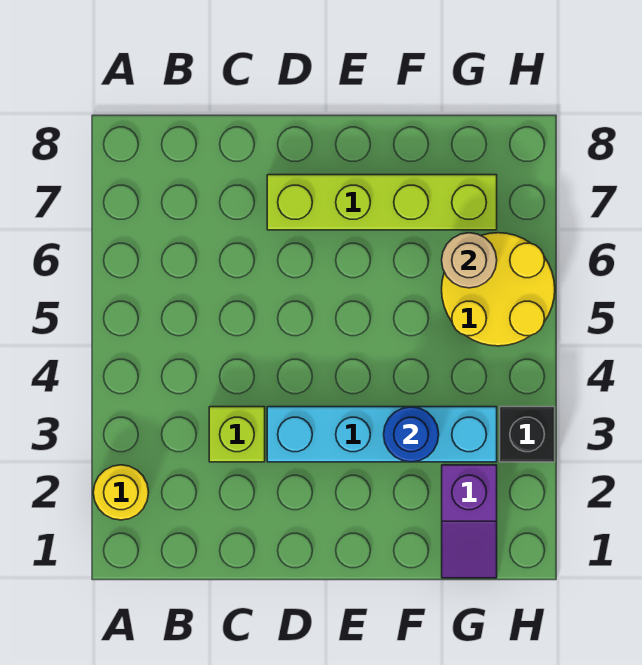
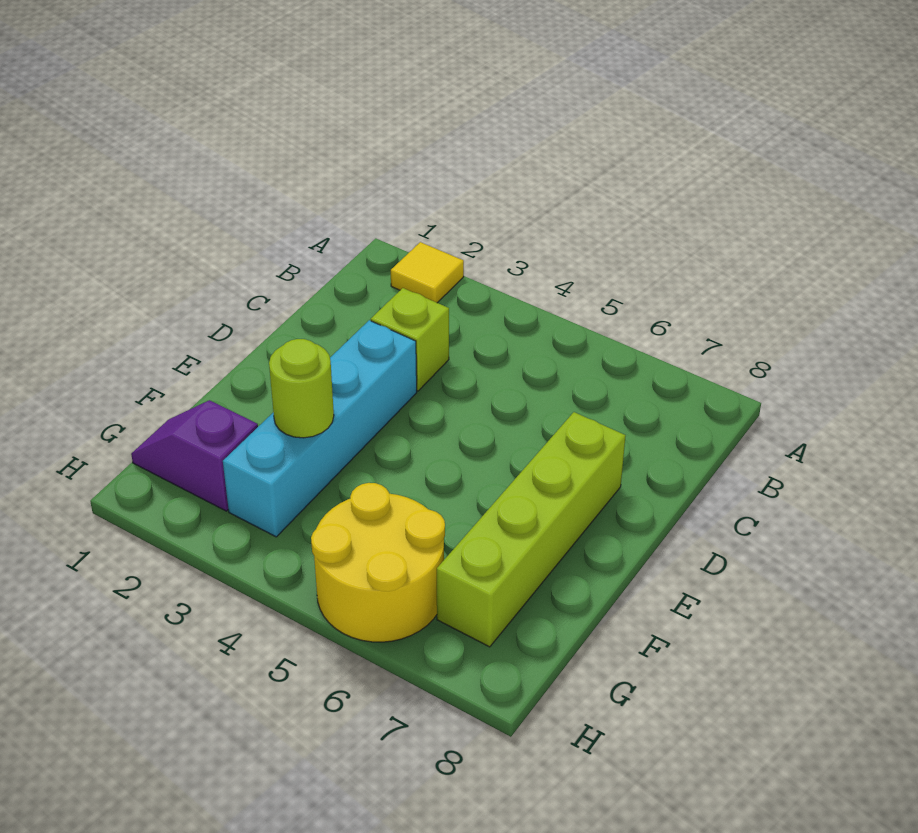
yellow 1x1 round brick [93,465,149,520] -> yellow 1x1 tile [391,242,464,303]
blue 1x1 round brick [384,407,439,462] -> lime 1x1 round brick [269,339,334,438]
tan 1x1 round brick [442,233,497,288] -> none
black 1x1 brick [500,407,555,462] -> none

